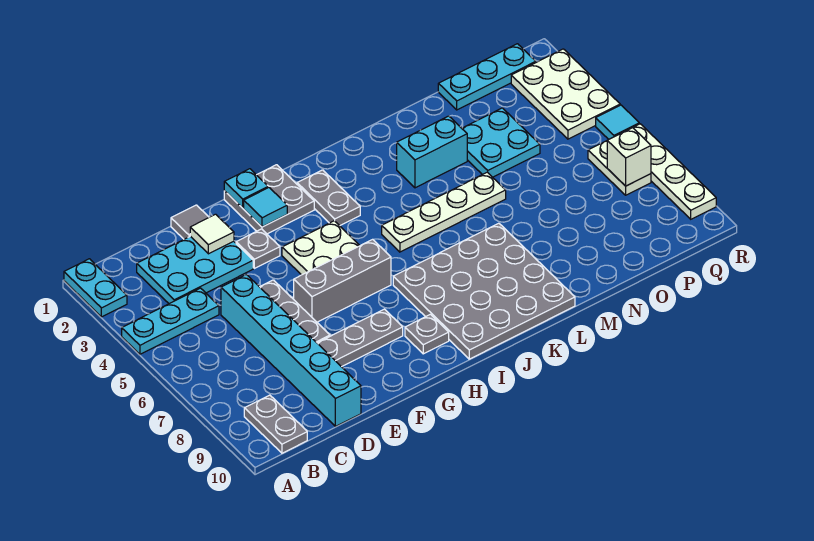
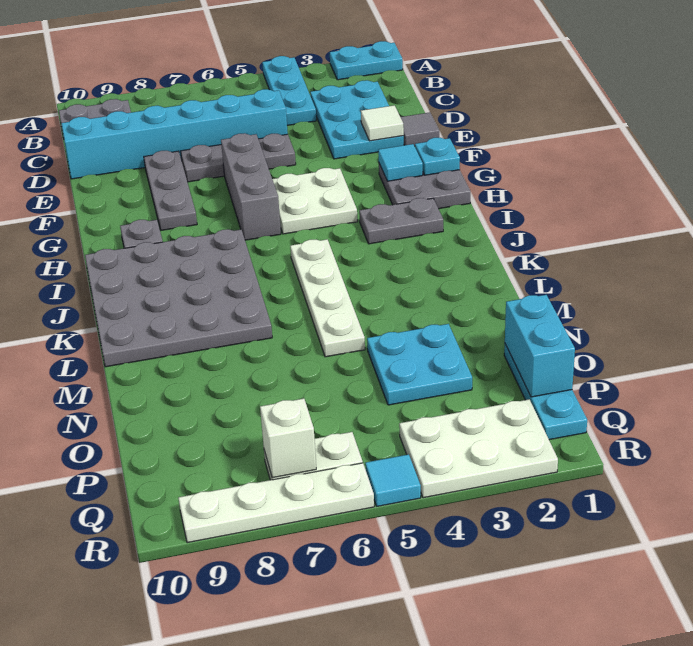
grey 1x1 plate [236,229,280,268] -> none
cyan 1x2 brick [397,116,467,188] -> cyan 1x2 brick moved to [505,295,575,397]

